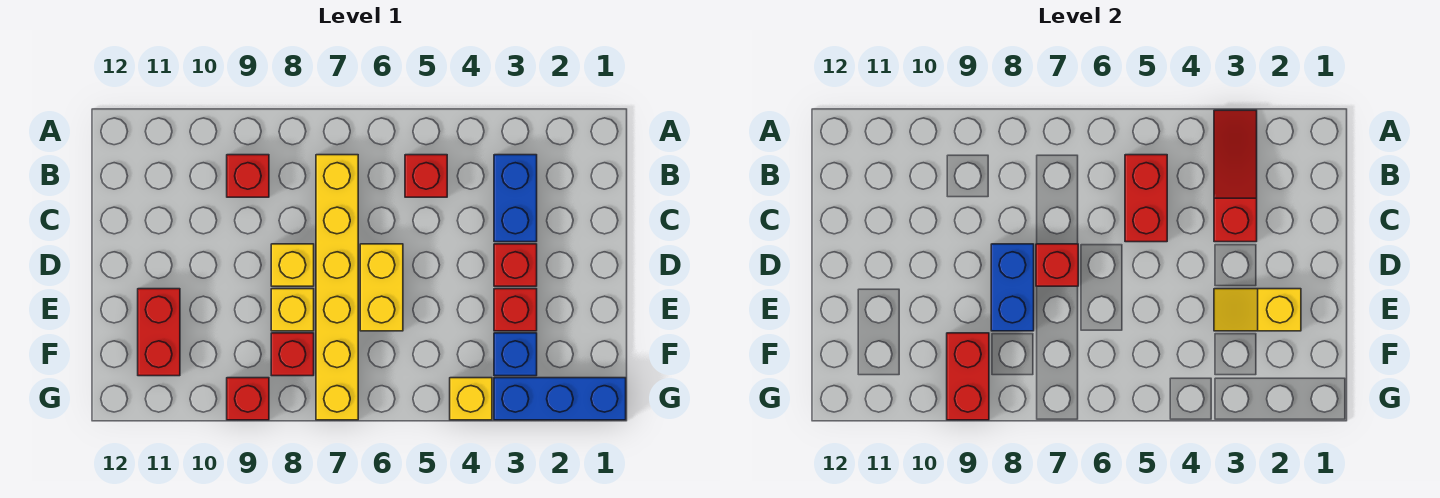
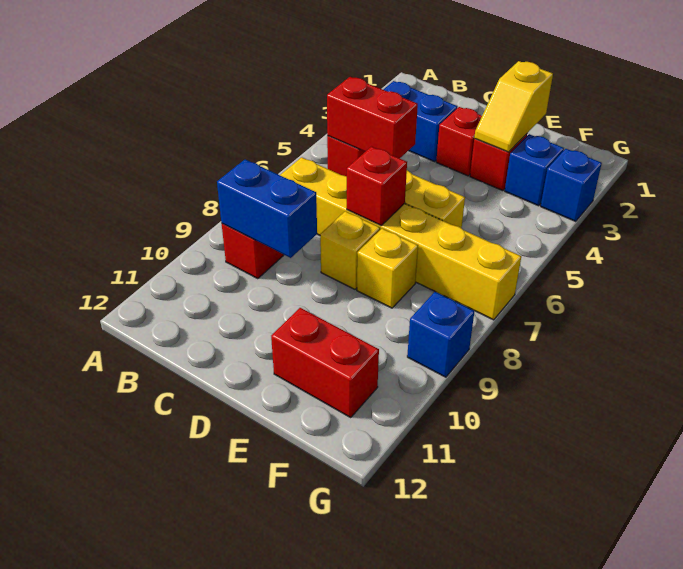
red 1x3 slope [1214,110,1257,242] -> none
blue 1x2 brick [991,244,1034,331] -> blue 1x2 brick moved to [217,159,317,258]
red 1x1 brick [271,333,314,376] -> none
red 1x2 brick [947,333,989,420] -> none
blue 1x3 brick [494,378,626,420] -> blue 1x1 brick [541,149,602,222]
yellow 1x1 brick [450,378,492,420] -> none
red 1x1 brick [227,378,269,420] -> blue 1x1 brick [407,292,474,377]

